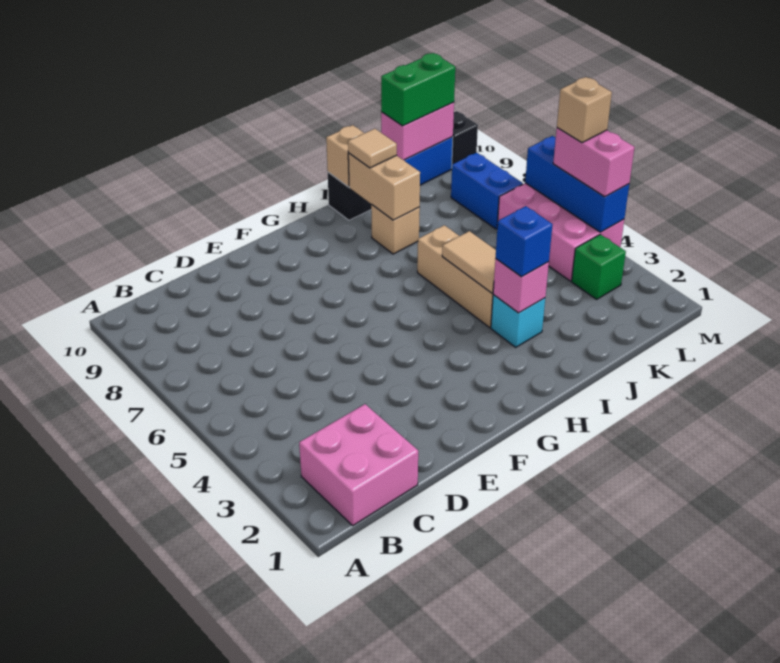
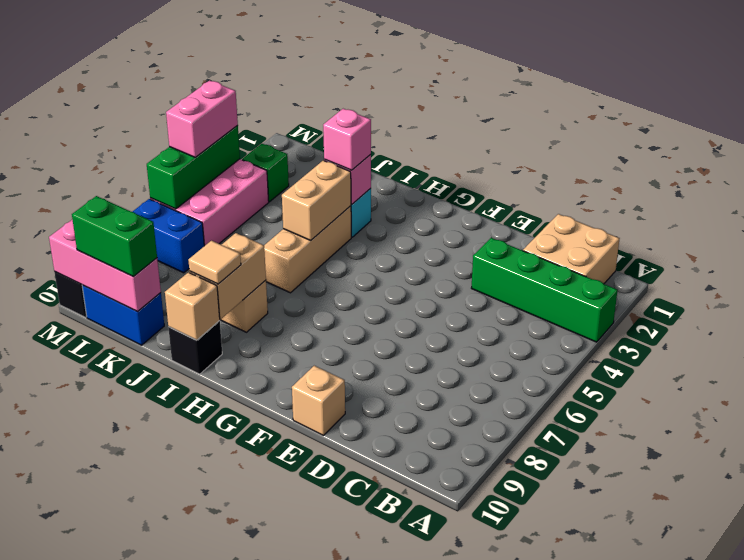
none -> green 1x4 brick [472,238,617,342]
pink 2x2 brick [299,404,418,525] -> tan 2x2 brick [523,214,620,283]
blue 1x1 brick [496,206,553,277] -> pink 1x1 brick [323,109,371,170]
tan 1x2 tile [442,231,496,293] -> tan 1x2 brick [282,160,351,240]
pink 1x2 brick [381,102,454,160] -> pink 1x3 brick [49,220,161,312]
blue 1x2 brick [451,153,523,229] -> blue 1x2 brick turned to [133,199,204,273]
blue 1x3 brick [525,136,629,232] -> green 1x3 brick [147,126,240,209]
tan 1x1 brick [557,77,612,143] -> tan 1x1 brick moved to [292,366,345,436]

